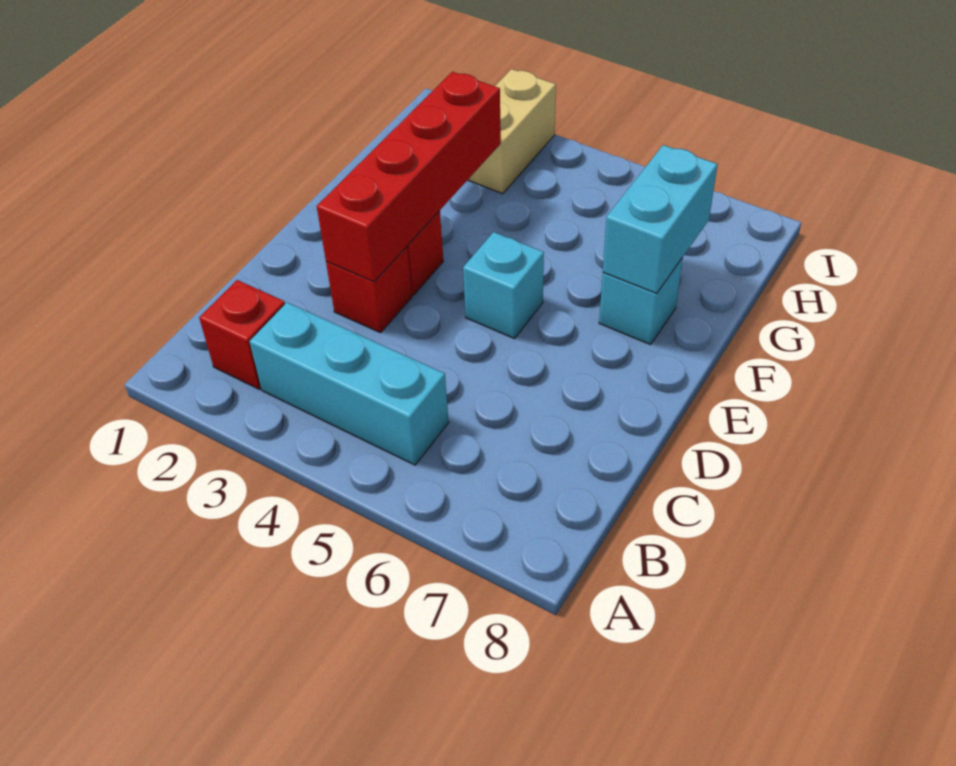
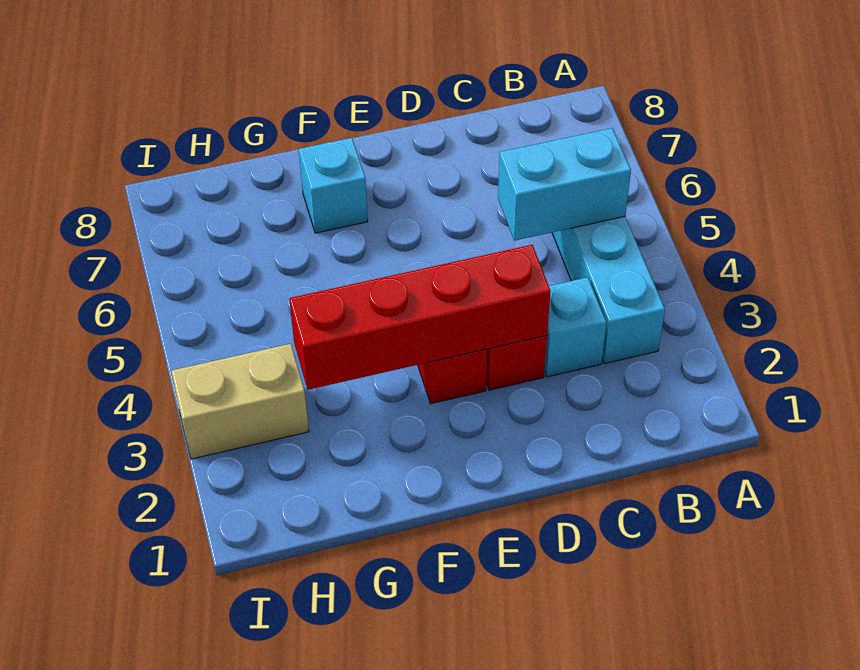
red 1x1 brick [199,280,285,389] -> none
cyan 1x1 brick [463,232,544,339] -> cyan 1x1 brick moved to [545,277,606,377]
cyan 1x2 brick [603,145,718,293] -> cyan 1x2 brick moved to [498,128,631,241]

